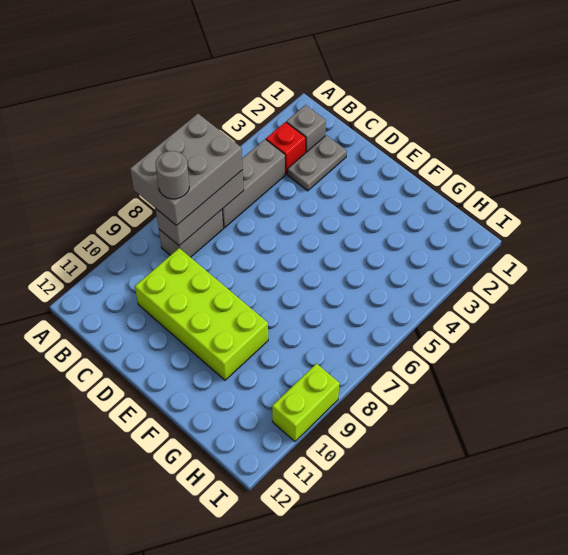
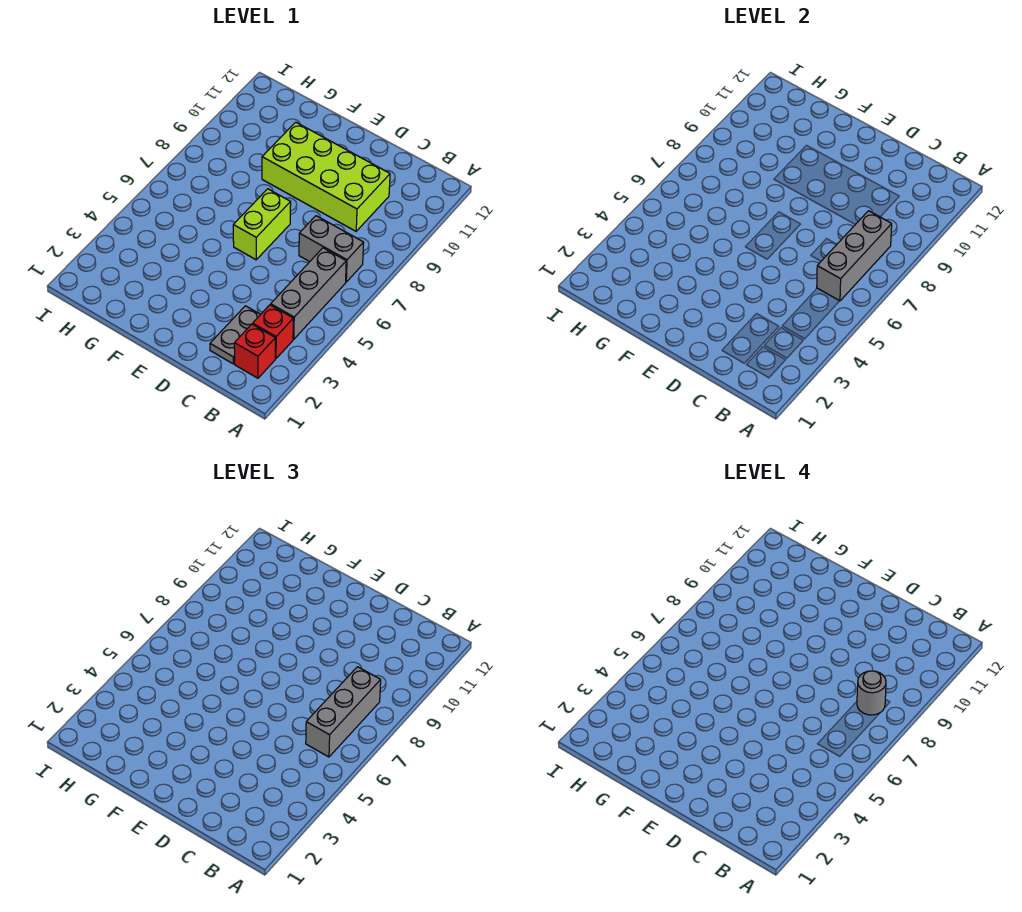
grey 2x3 brick [130,114,243,226] -> grey 1x3 brick [306,667,381,757]
grey 1x1 brick [286,105,326,152] -> red 1x1 brick [234,324,275,378]
grey 1x2 brick [159,210,224,257] -> grey 1x2 brick turned to [299,216,364,282]
lime 1x2 brick [272,364,340,441] -> lime 1x2 brick moved to [233,189,291,260]

